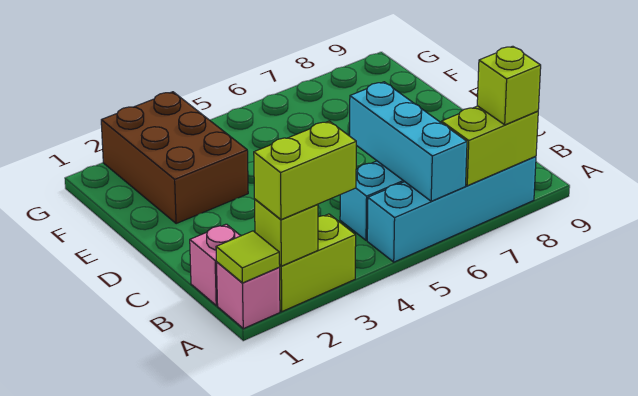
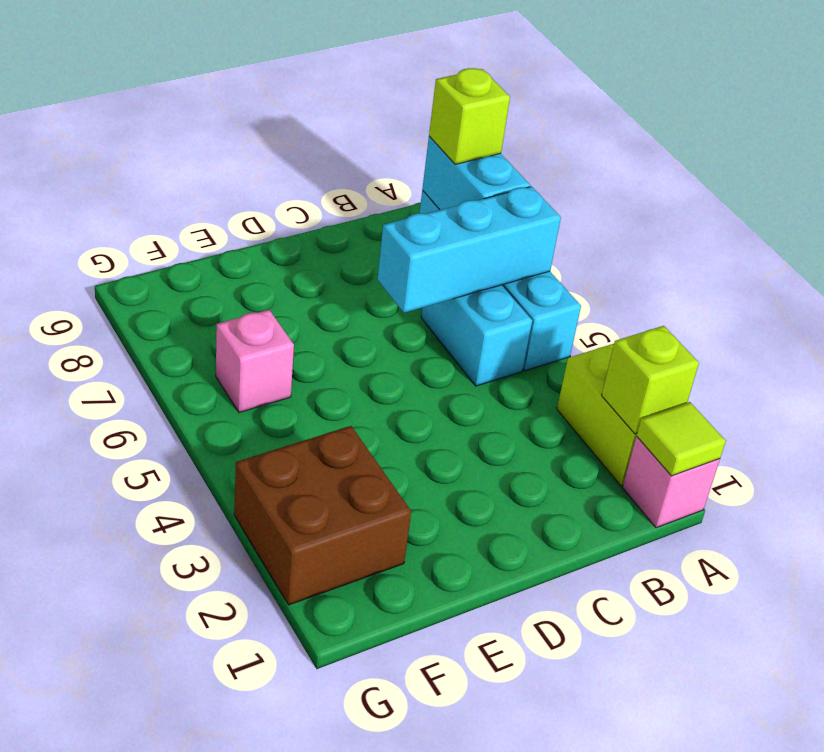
lime 1x2 brick [254,121,356,220] -> none
lime 1x2 brick [441,106,538,186] -> cyan 1x2 brick [422,136,530,210]
pink 1x1 brick [190,224,240,305] -> pink 1x1 brick moved to [216,310,294,413]
brown 2x3 brick [101,92,248,224] -> brown 2x2 brick [234,426,411,605]

